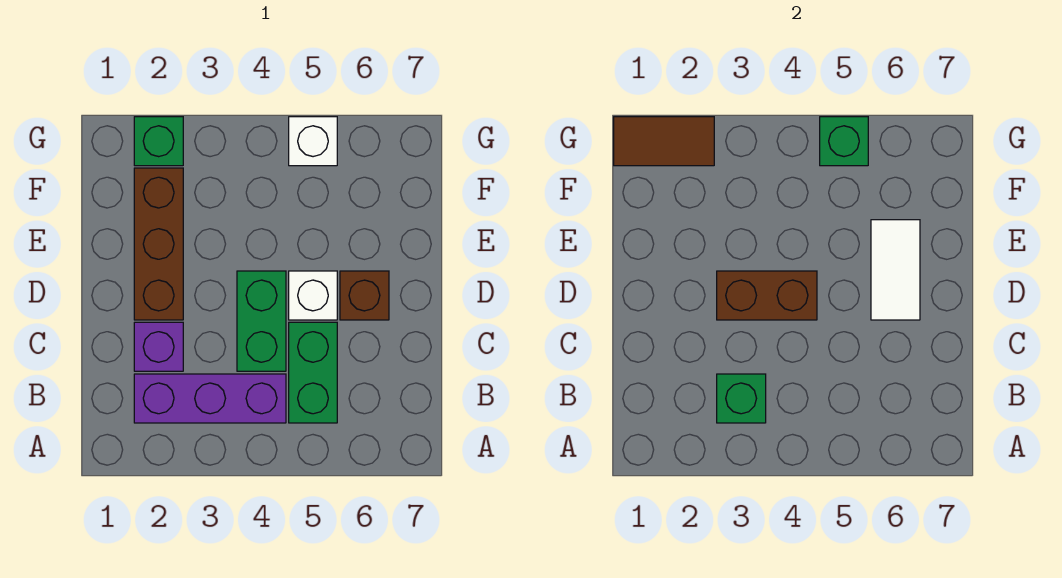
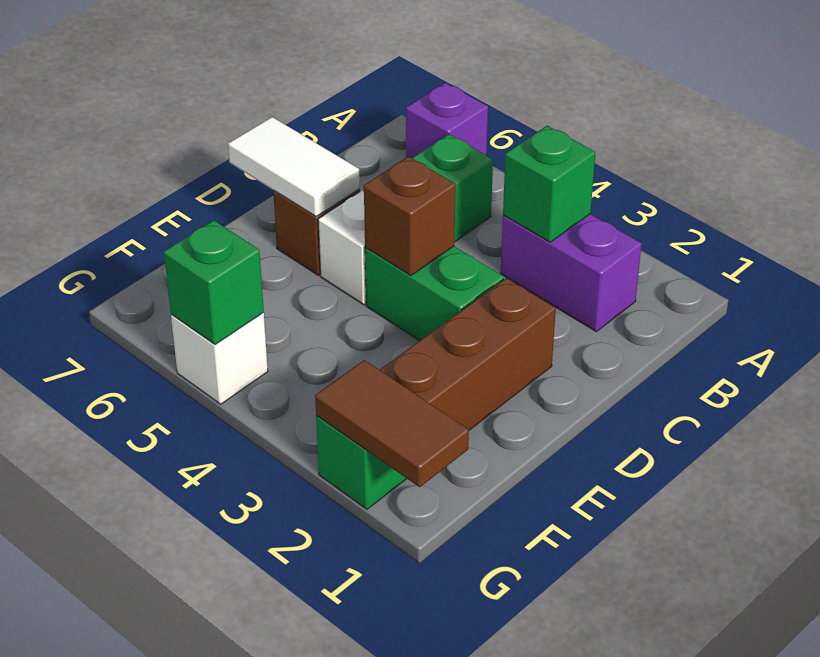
purple 1x3 brick [134,374,286,423] -> purple 1x2 brick [500,214,642,332]
purple 1x1 brick [134,322,183,371] -> purple 1x1 brick moved to [406,83,488,158]
green 1x2 brick [237,271,286,371] -> green 1x2 brick turned to [365,246,504,341]
brown 1x2 brick [717,271,817,320] -> brown 1x1 brick [364,157,456,276]
white 1x2 tile [871,220,920,320] -> white 1x2 tile turned to [228,117,360,217]

